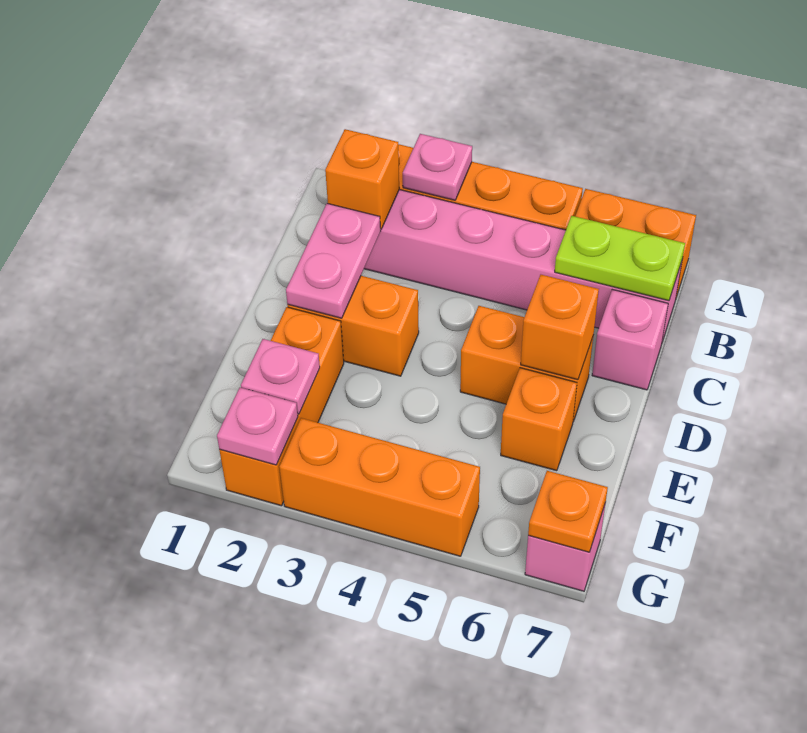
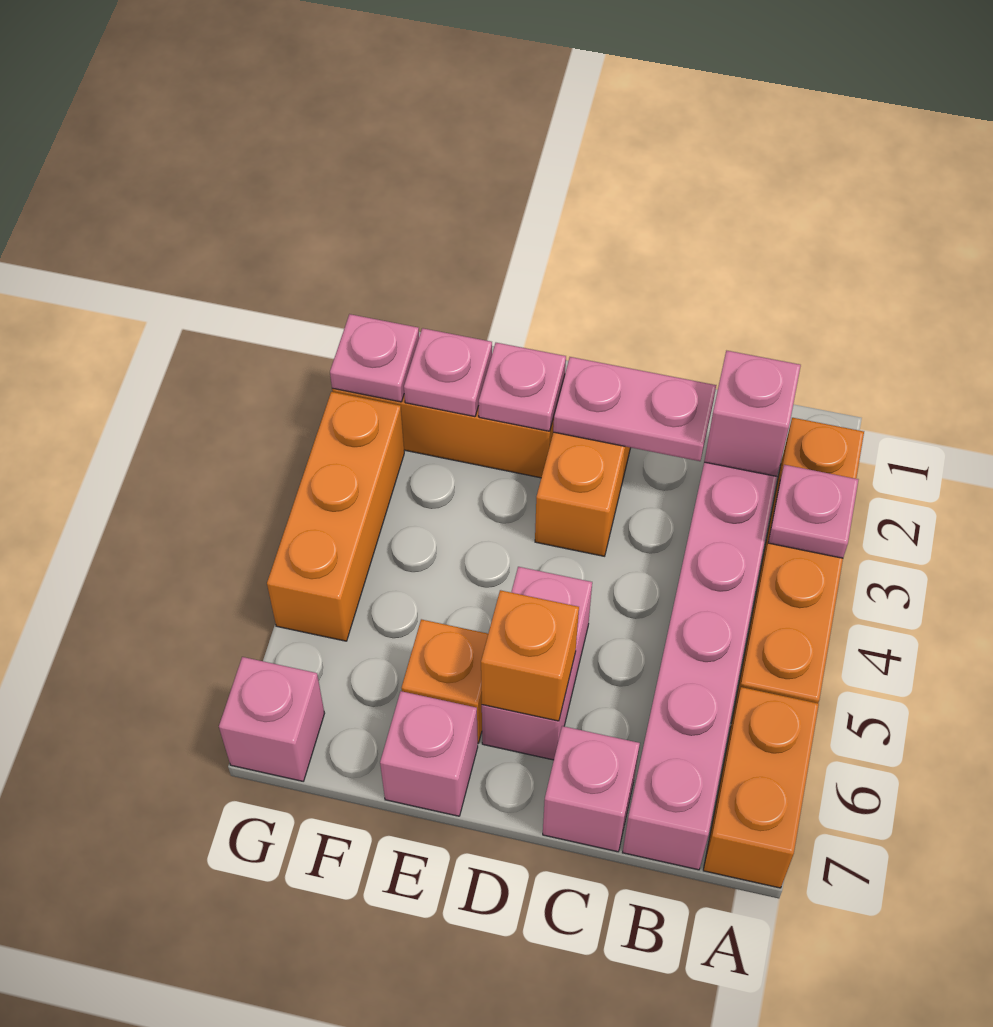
orange 1x1 brick [325,129,399,229] -> pink 1x1 brick [704,351,801,476]
lime 1x2 plate [555,216,685,301] -> none
orange 1x2 brick [460,306,593,421] -> pink 1x2 brick [482,567,592,760]
none -> pink 1x1 plate [479,343,566,431]
none -> pink 1x1 brick [380,691,478,816]
orange 1x1 plate [528,471,608,552] -> none

